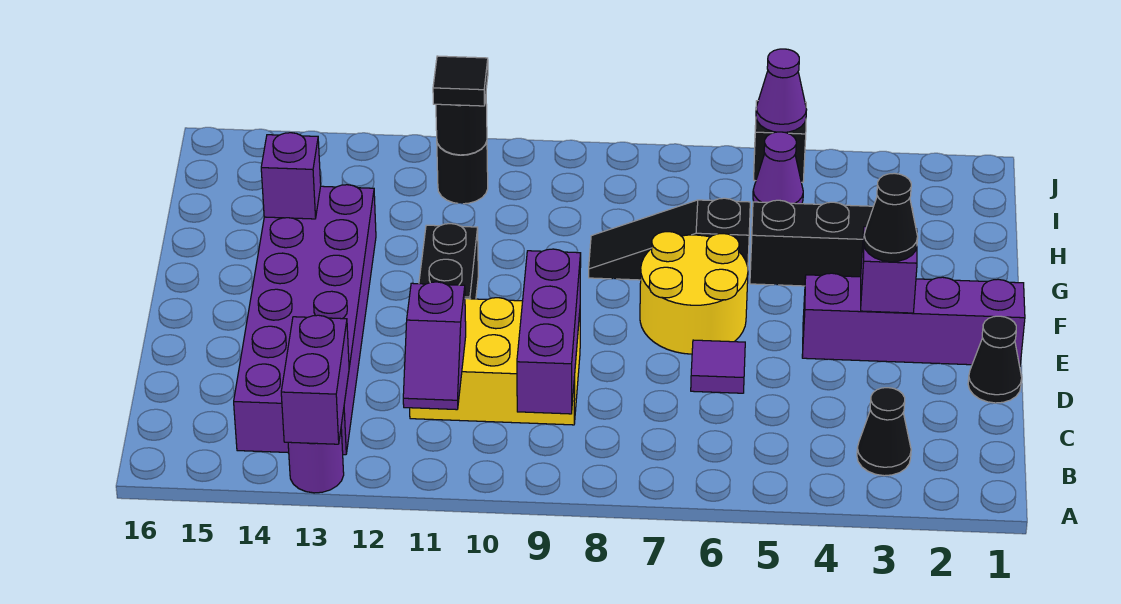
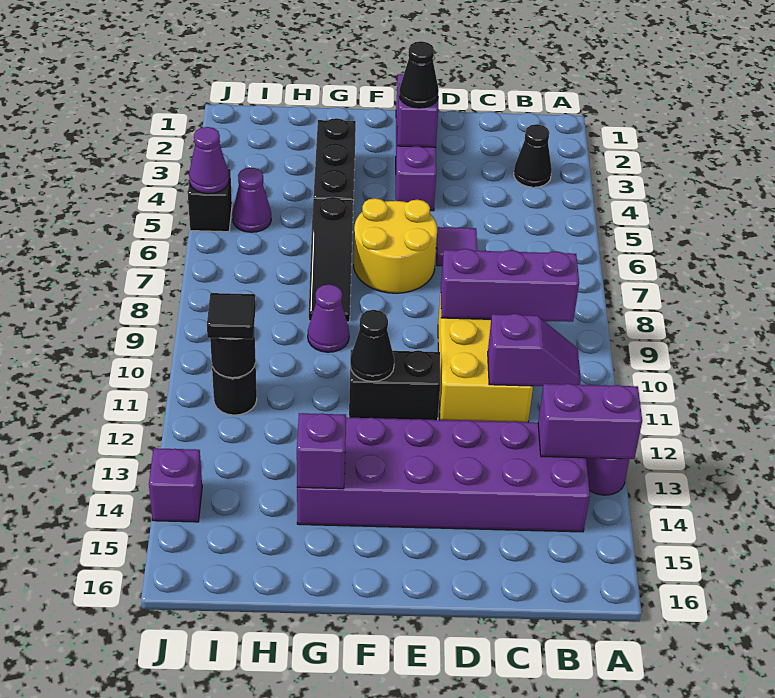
black 1x1 cone [968,316,1022,403] -> black 1x1 cone moved to [350,310,394,381]
none -> purple 1x1 cone [308,284,349,352]
none -> purple 1x1 brick [149,448,202,522]

